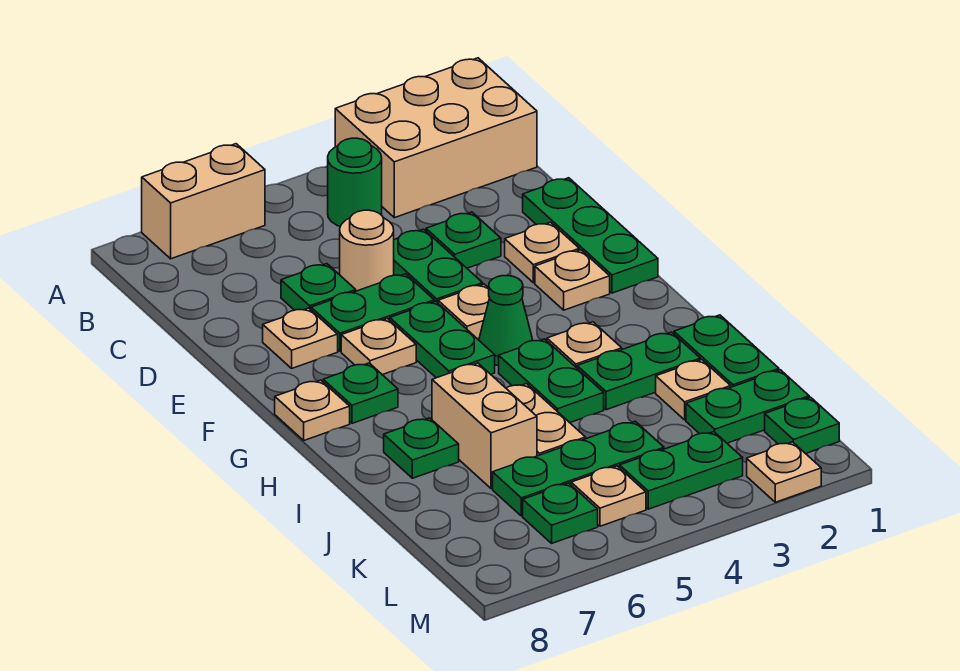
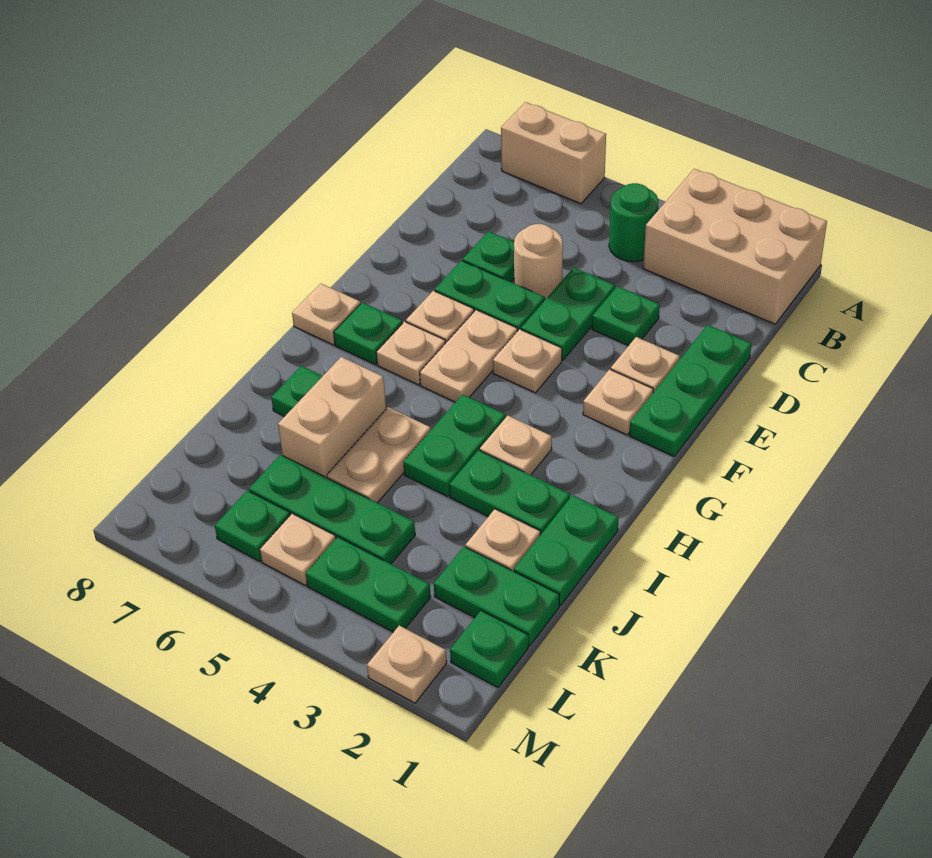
tan 1x1 plate [263,308,338,368] -> tan 1x1 plate moved to [376,322,446,385]
green 1x2 plate [390,301,495,378] -> tan 1x2 plate [420,310,518,402]
green 1x1 cone [479,276,533,366] -> none

